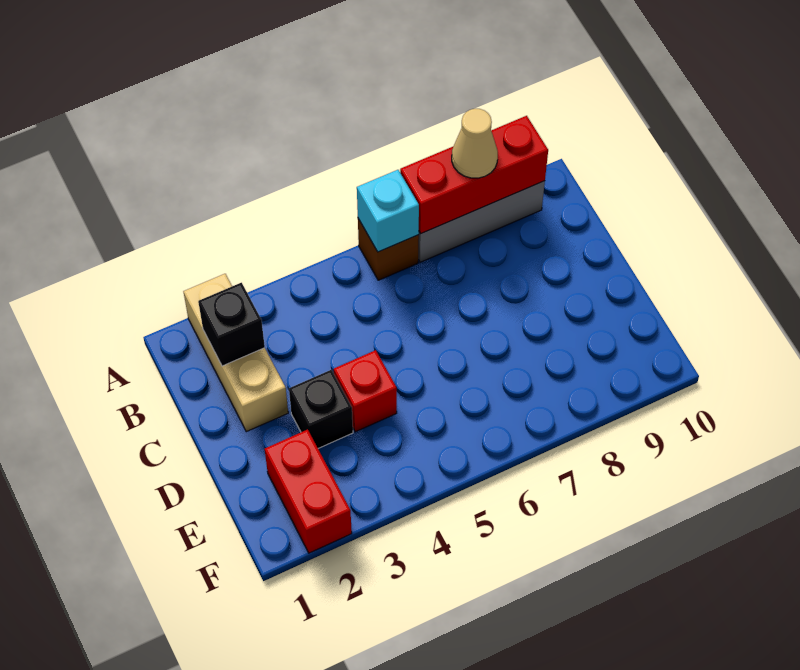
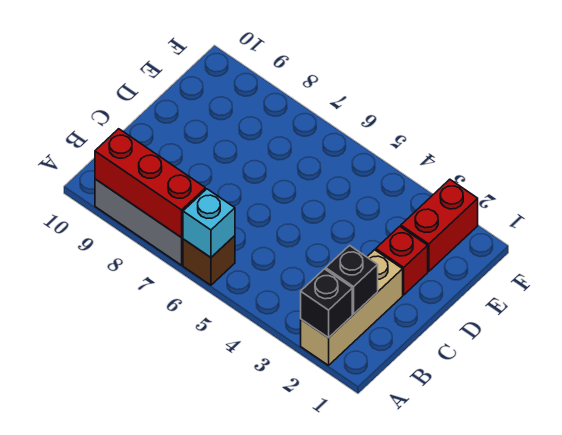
tan 1x1 cone [452,109,498,178] -> none
black 1x1 brick [289,370,353,448] -> black 1x1 brick moved to [301,269,352,338]
red 1x1 brick [334,350,397,432] -> red 1x1 brick moved to [376,226,428,295]

